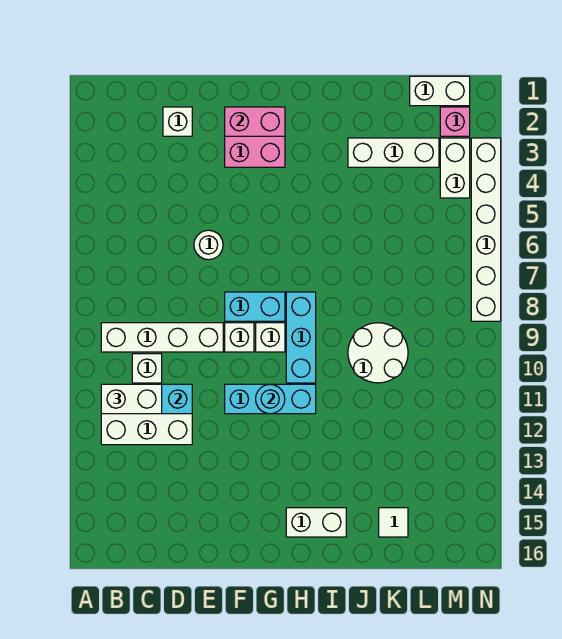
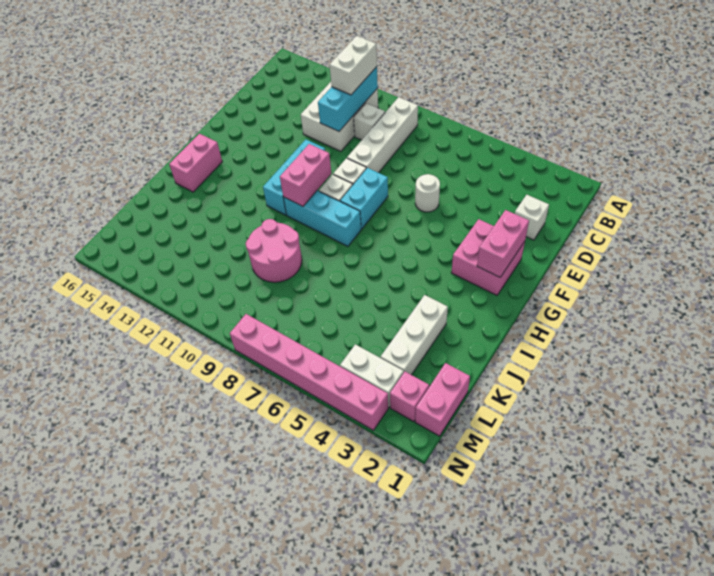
none -> pink 1x2 brick [280,144,331,206]
cyan 1x1 round brick [256,384,285,414] -> none
white 1x2 brick [286,508,346,537] -> pink 1x2 brick [169,134,222,192]
white 2x2 round brick [348,323,408,383] -> pink 2x2 round brick [246,219,302,282]
white 1x1 tile [379,508,408,537] -> none
white 1x2 brick [410,76,470,106] -> pink 1x2 brick [415,363,470,436]
white 1x6 brick [471,138,501,321] -> pink 1x6 brick [230,314,388,430]

